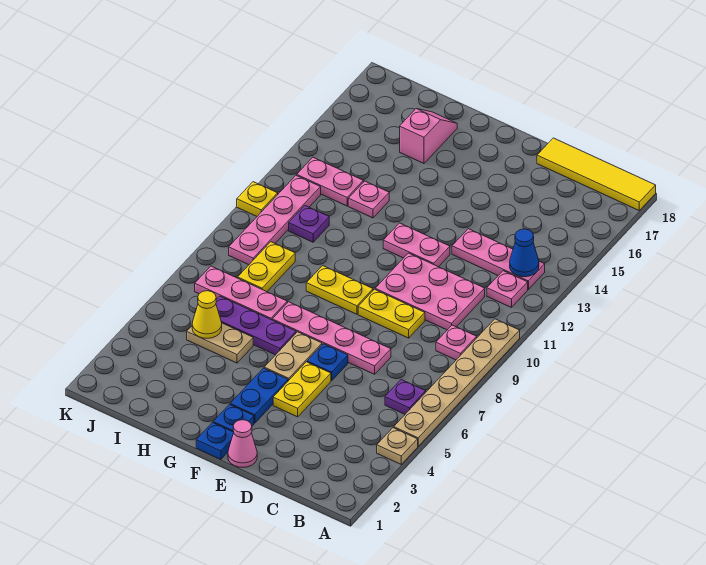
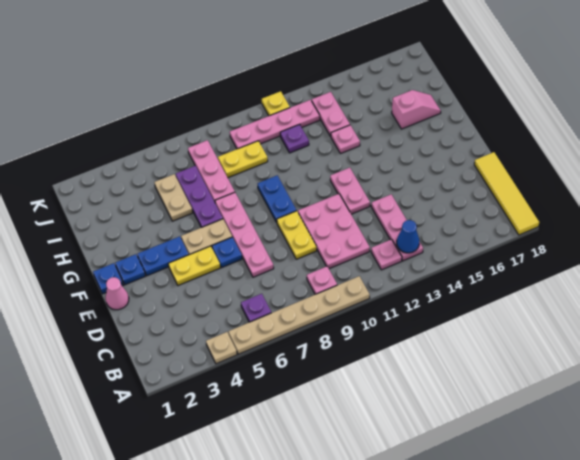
yellow 1x2 plate [306,266,373,314] -> blue 1x2 plate [258,175,297,222]
yellow 1x1 cone [192,291,222,338] -> none

